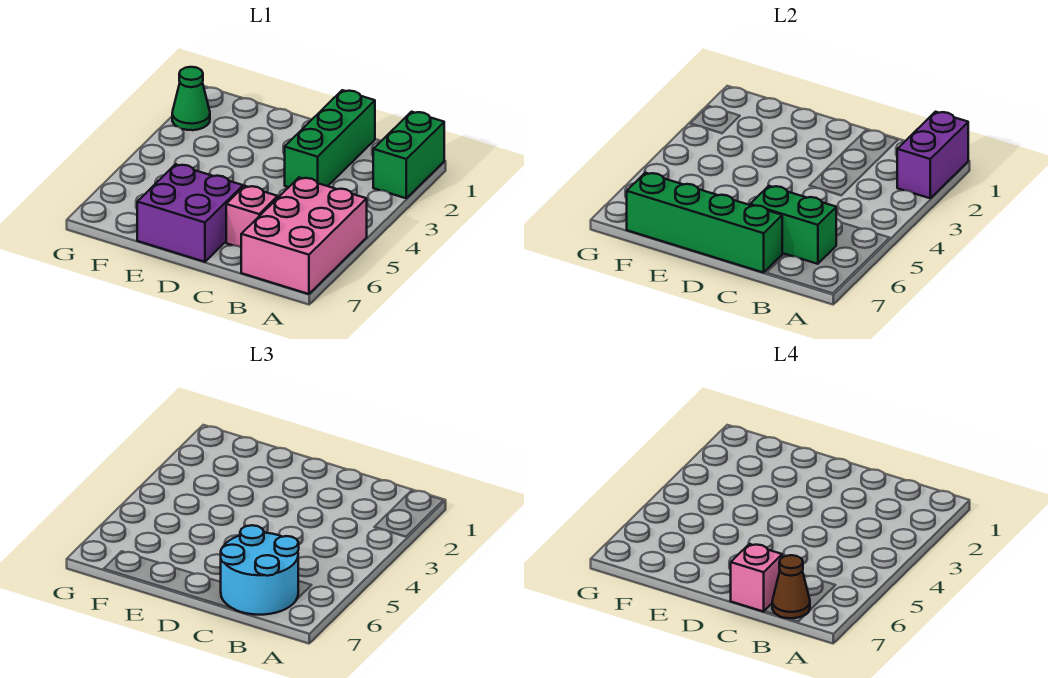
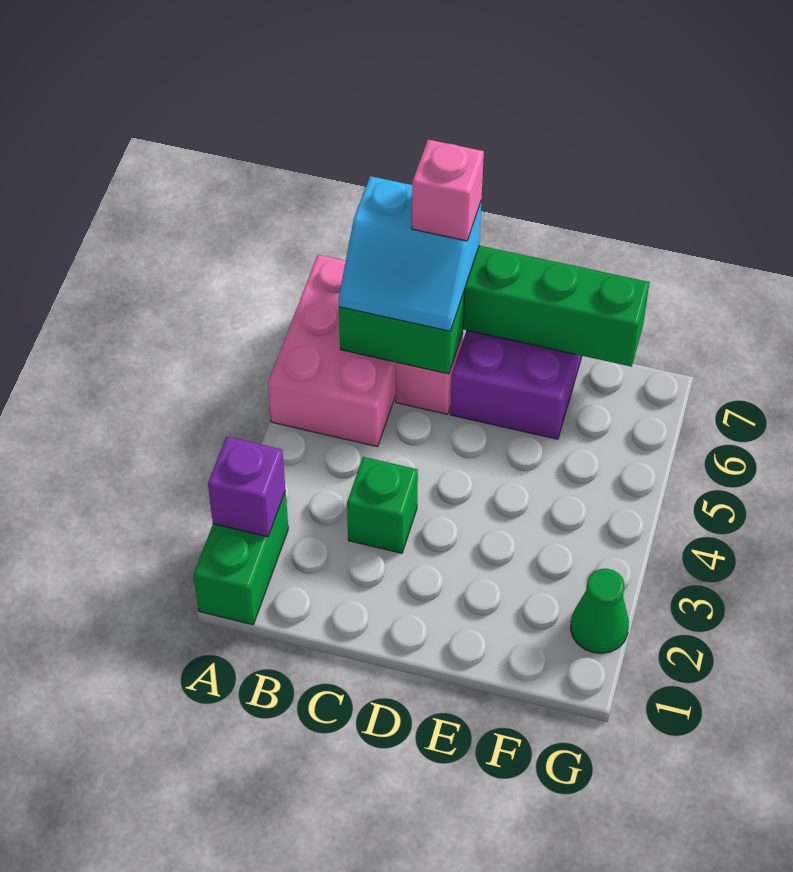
purple 1x2 brick [897,112,968,198] -> purple 1x1 brick [208,437,285,537]
cyan 2x2 round brick [221,525,299,615] -> cyan 2x2 slope [339,176,481,331]
brown 1x1 cone [772,555,810,618] -> none
green 1x3 brick [285,90,375,187] -> green 1x1 brick [347,457,418,553]

